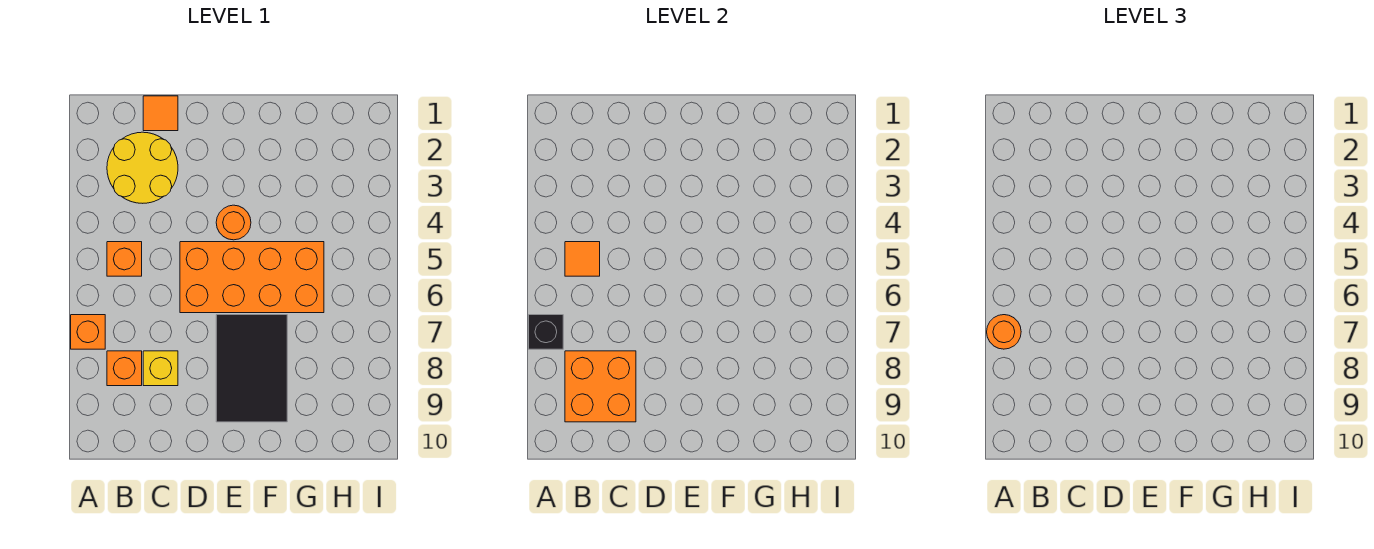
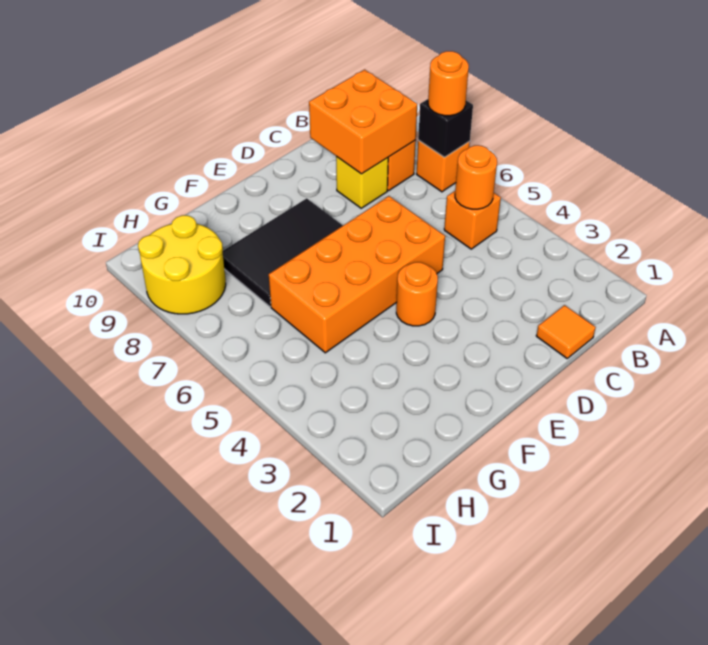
yellow 2x2 round brick [107,132,178,203] -> yellow 2x2 round brick moved to [138,215,226,314]
orange 1x1 tile [565,242,600,276] -> orange 1x1 round brick [455,145,497,209]
black 2x3 tile [216,315,287,422] -> black 2x3 tile turned to [222,198,343,307]

